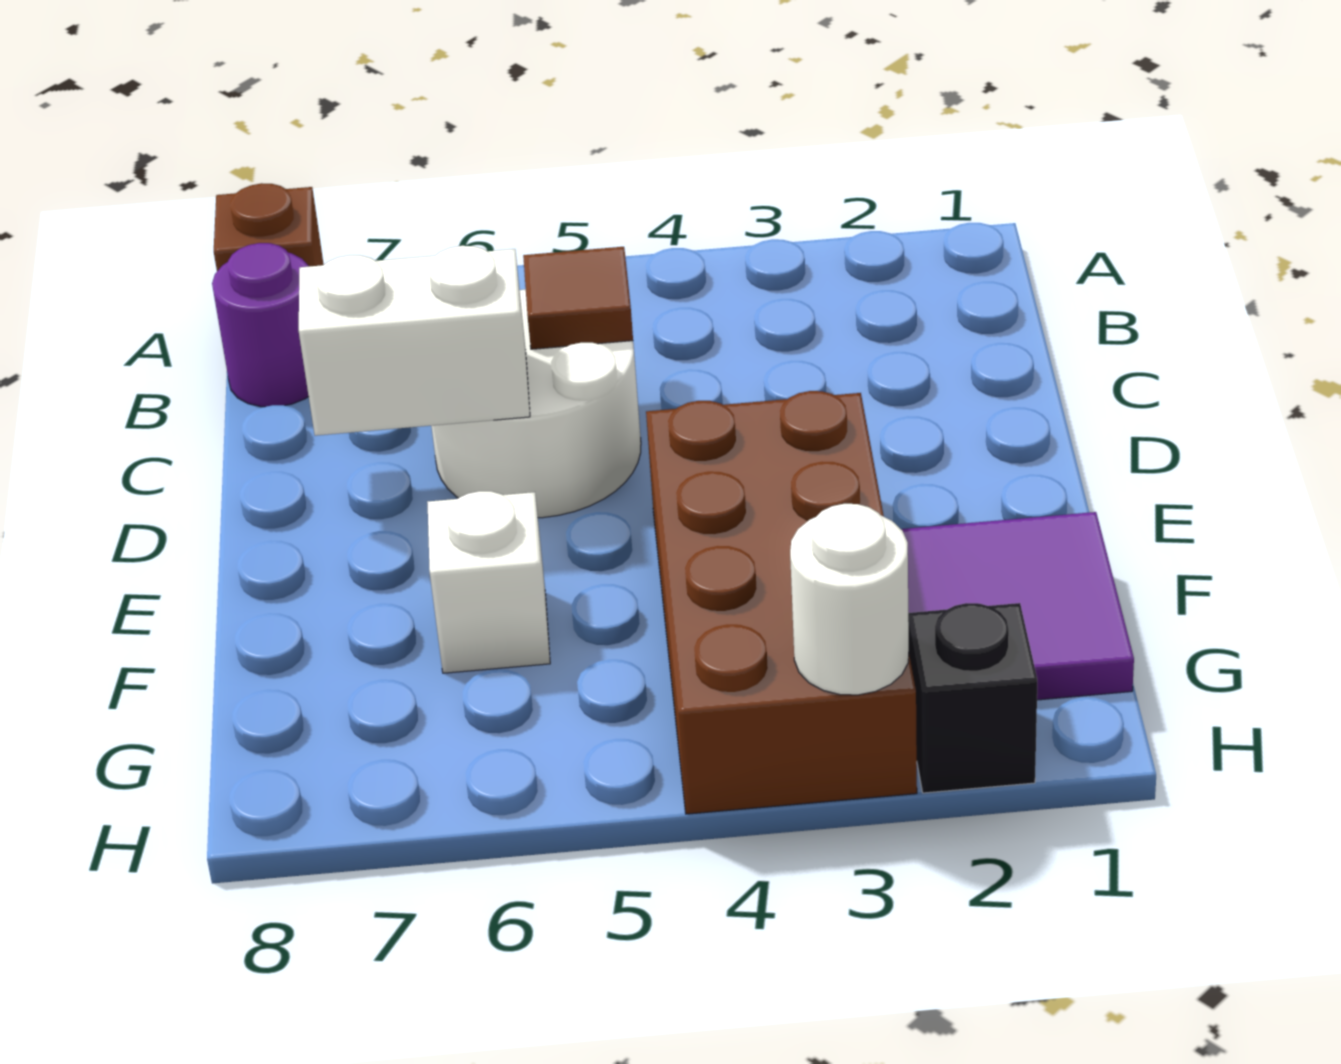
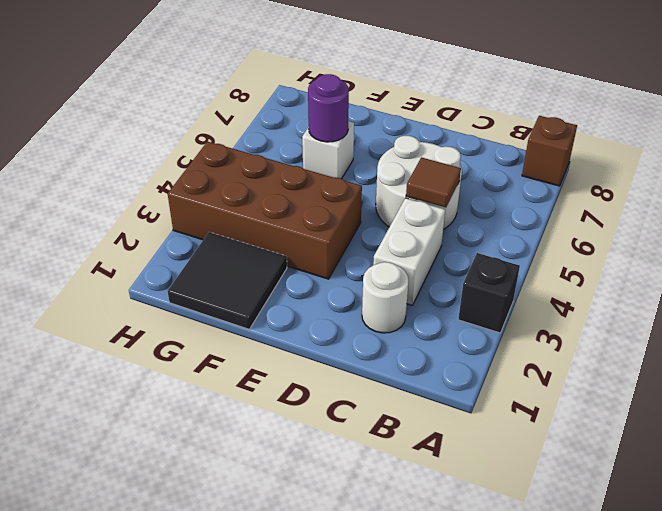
purple 1x1 round brick [212,243,309,407] -> purple 1x1 round brick moved to [308,74,349,142]
white 1x2 brick [299,246,530,436] -> white 1x2 brick moved to [373,198,445,305]
purple 2x2 tile [901,512,1134,700] -> black 2x2 tile [168,232,287,329]
black 1x1 brick [908,603,1037,793] -> black 1x1 brick moved to [458,253,520,333]
white 1x1 round brick [790,504,909,695] -> white 1x1 round brick moved to [362,262,409,333]

